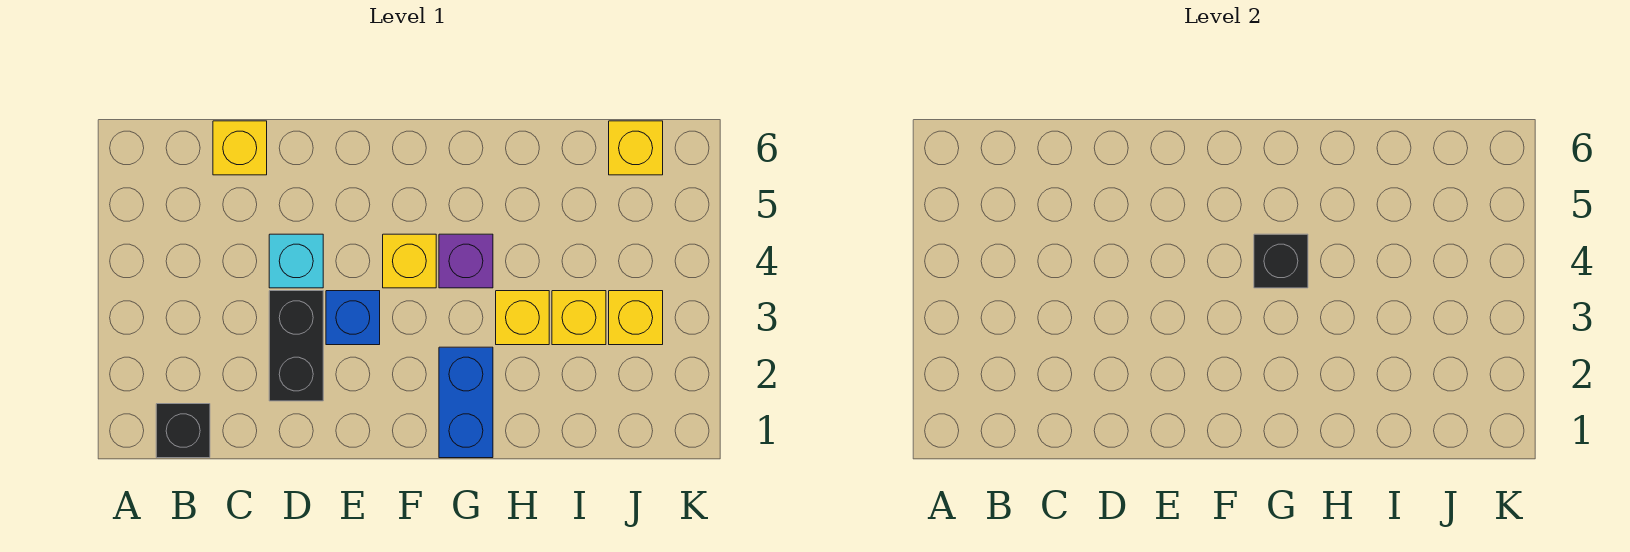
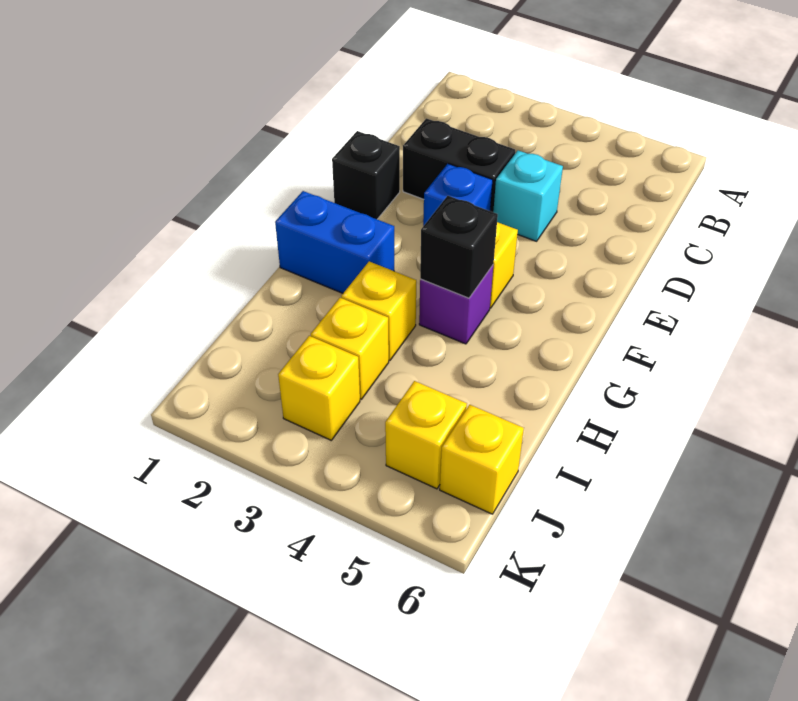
black 1x1 brick [156,404,210,458] -> black 1x1 brick moved to [332,131,400,219]
yellow 1x1 brick [213,121,267,175] -> yellow 1x1 brick moved to [385,381,467,489]

